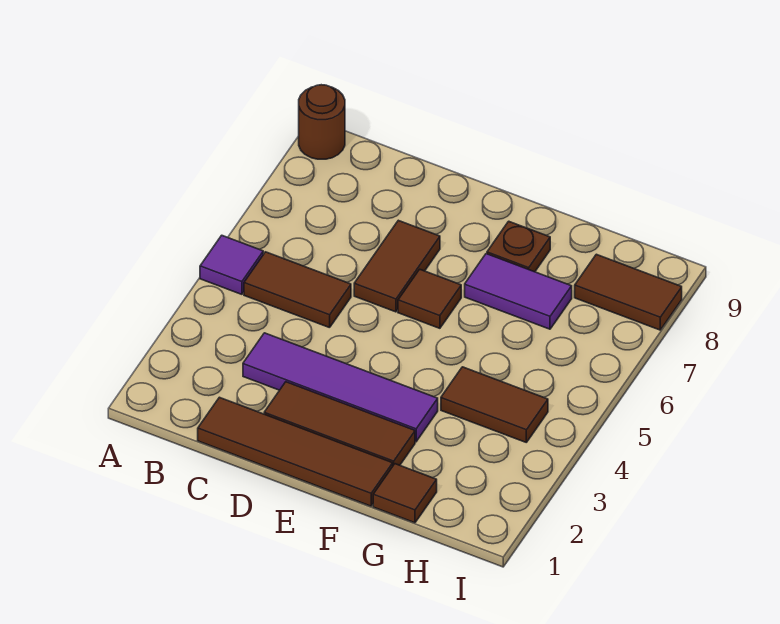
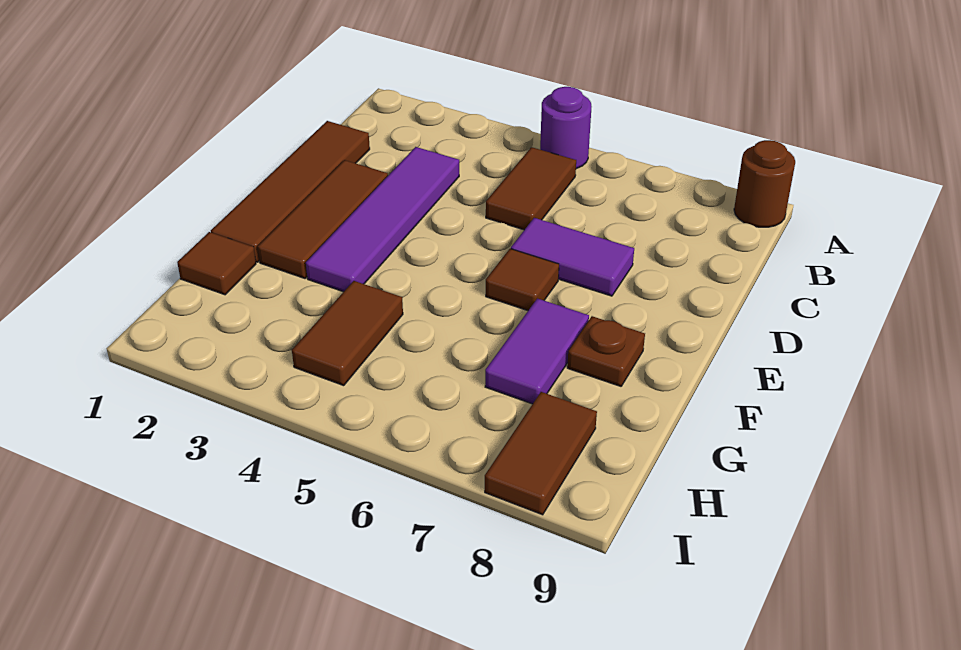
purple 1x1 tile [200,235,263,294] -> purple 1x1 round brick [540,87,592,169]
brown 1x2 tile [354,220,440,312] -> purple 1x2 tile [511,218,634,296]

